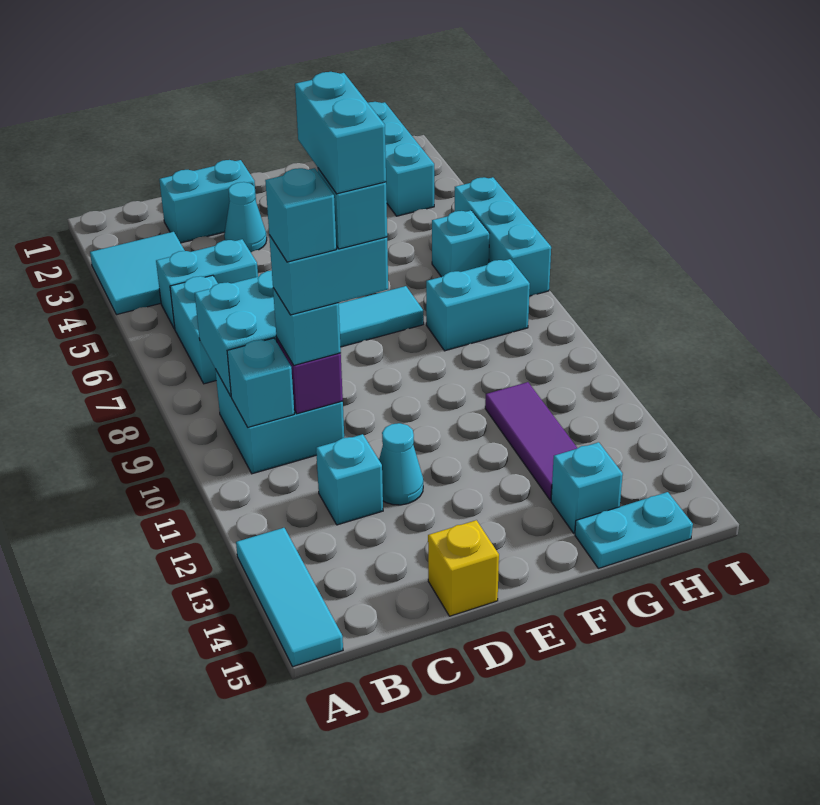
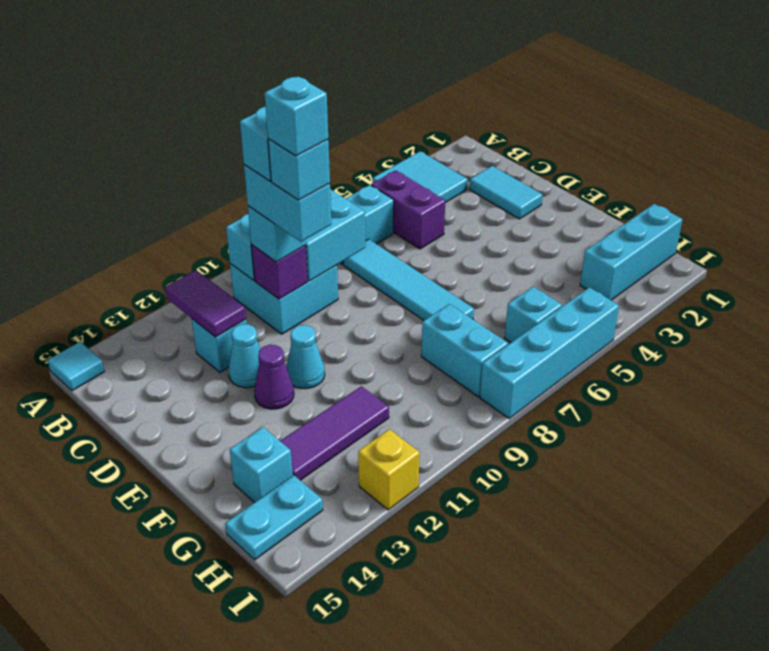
cyan 1x3 tile [236,528,343,667] -> cyan 1x1 tile [48,342,104,391]
cyan 1x2 brick [156,239,258,329] -> purple 1x2 brick [371,170,445,249]
none -> purple 1x2 tile [165,270,246,337]
cyan 1x2 brick [159,160,256,243] -> cyan 1x2 tile [469,166,542,219]
cyan 1x1 cone [224,182,267,252] -> cyan 1x1 cone moved to [286,325,325,388]
cyan 1x2 brick [295,72,386,194] -> cyan 1x1 brick [265,76,328,156]
yellow 1x1 brick [428,520,499,616] -> yellow 1x1 brick moved to [358,429,420,510]
none -> purple 1x1 cone [254,345,294,409]
cyan 1x2 plate [575,492,693,568] -> cyan 1x2 plate turned to [225,475,323,560]
cyan 1x3 brick [455,177,551,296] -> cyan 1x4 brick [480,287,619,418]

